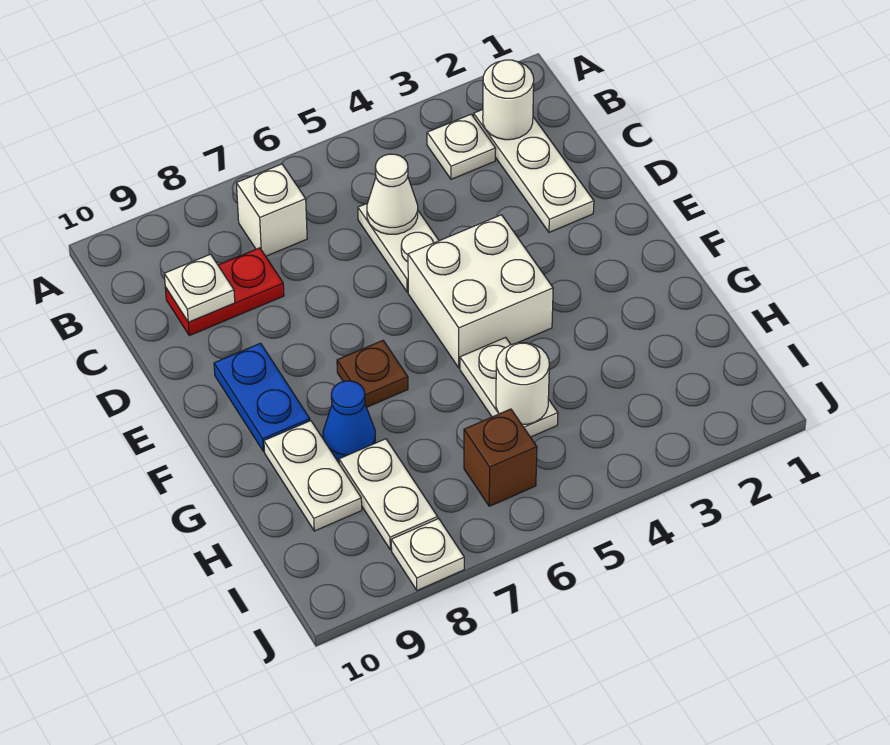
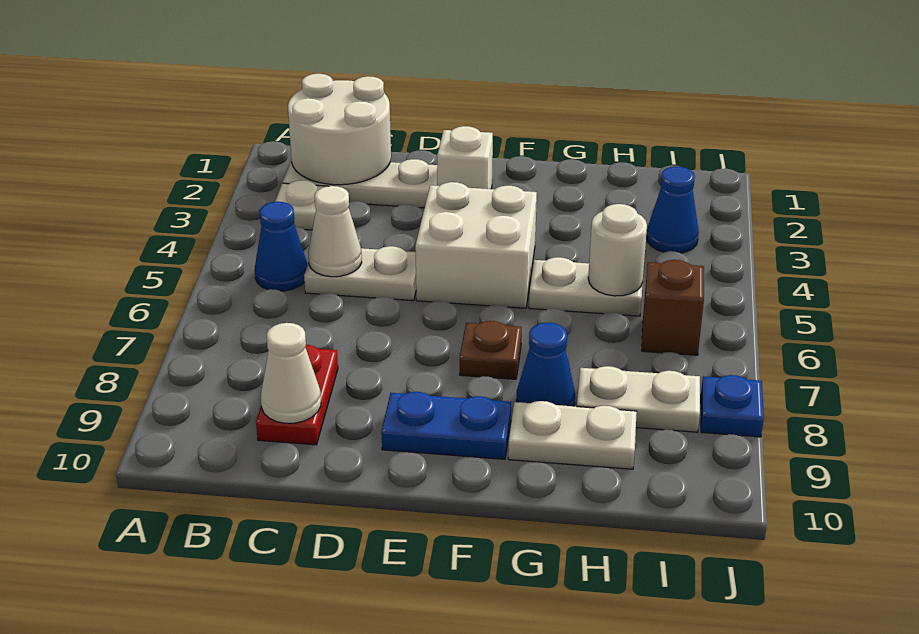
white 1x1 round brick [483,60,534,140] -> white 2x2 round brick [288,74,391,185]
none -> blue 1x1 cone [255,202,307,291]
white 1x1 brick [236,164,307,256] -> white 1x1 brick moved to [437,126,493,189]
white 1x1 plate [164,254,235,322] -> white 1x1 cone [261,323,321,423]
none -> blue 1x1 cone [647,167,699,253]
white 1x1 plate [391,519,464,590] -> blue 1x1 plate [701,375,764,437]

